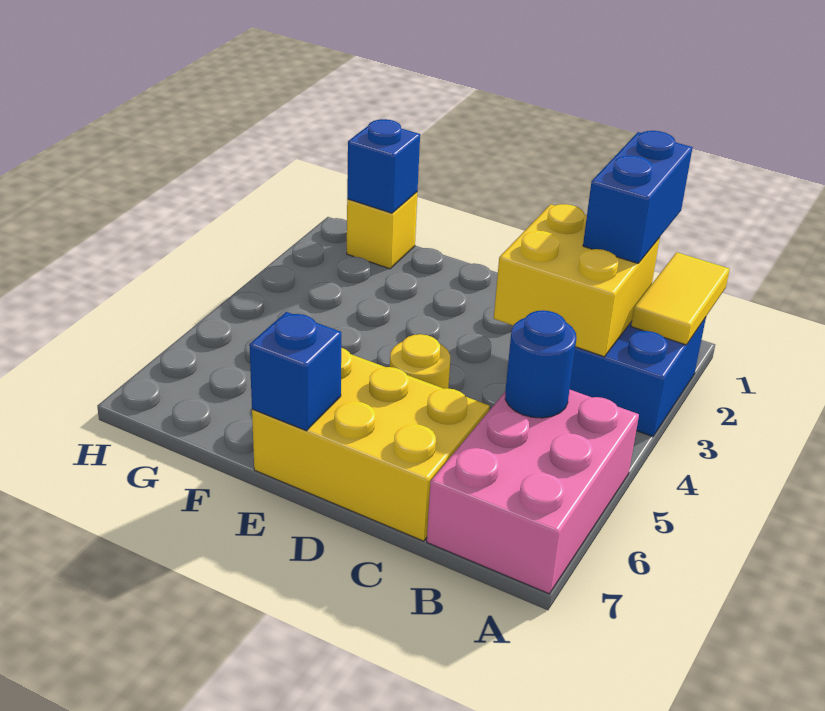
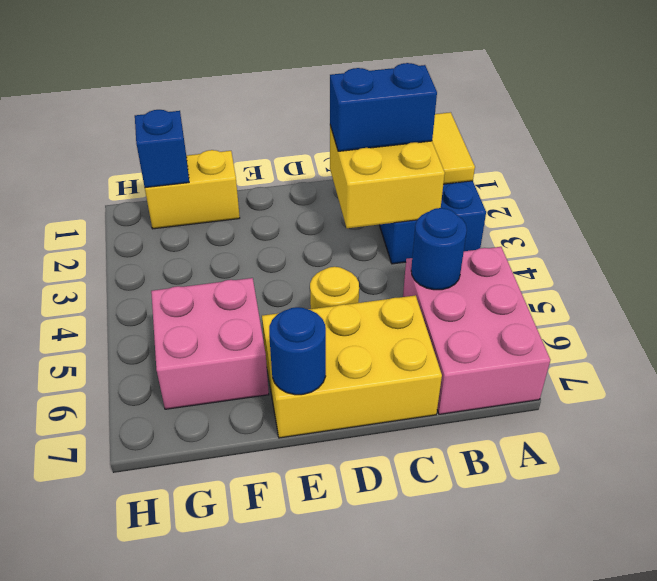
blue 1x2 brick [583,131,693,263] -> blue 1x2 brick turned to [330,63,437,151]
blue 1x1 brick [249,312,341,431] -> blue 1x1 round brick [269,307,326,395]
none -> pink 2x2 brick [151,278,269,409]
yellow 1x1 brick [347,192,417,269] -> yellow 1x2 brick [145,150,240,229]

